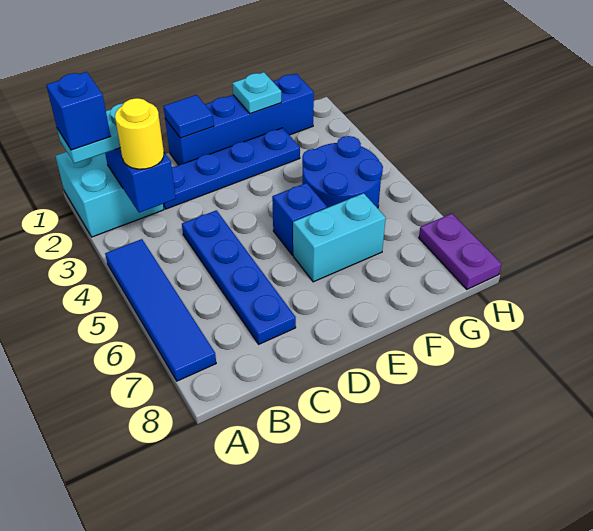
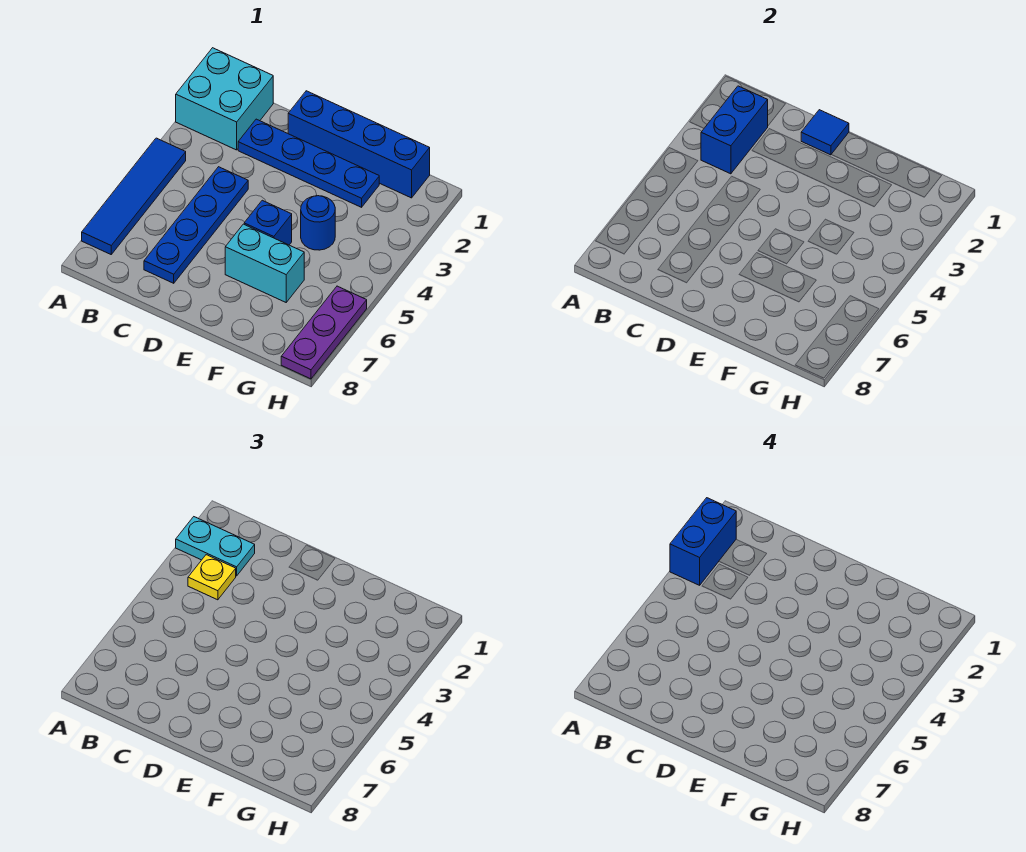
blue 1x1 brick [46,72,110,150] -> blue 1x2 brick [670,498,736,585]
yellow 1x1 round brick [115,98,164,169] -> yellow 1x1 plate [188,555,236,600]
cyan 1x1 plate [232,72,281,114] -> none
blue 2x2 round brick [302,136,383,208] -> blue 1x1 round brick [301,196,335,250]
purple 1x2 plate [419,214,501,289] -> purple 1x3 plate [281,286,367,379]

